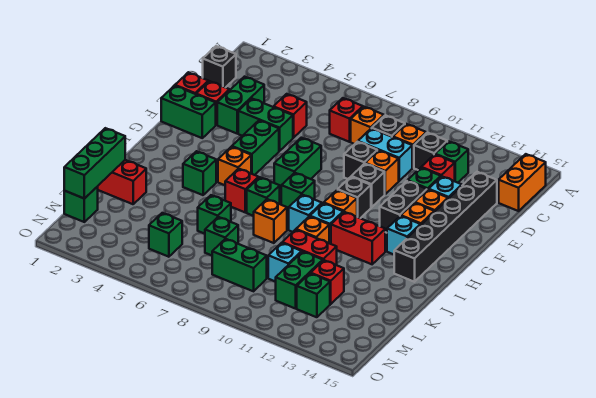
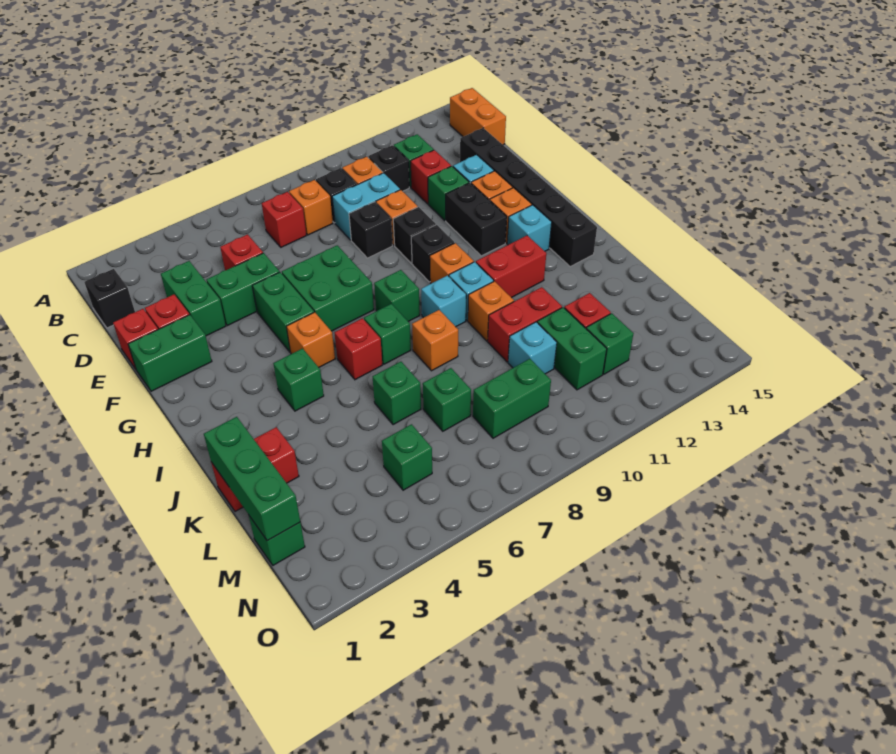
green 1x2 brick [274,138,321,189] -> green 2x2 brick [282,245,374,331]

